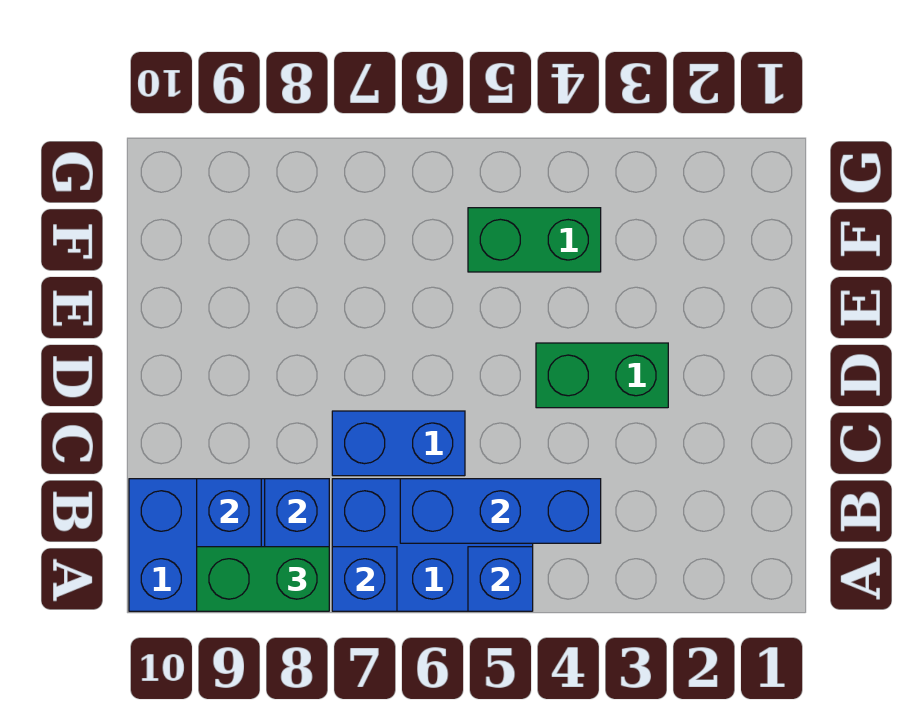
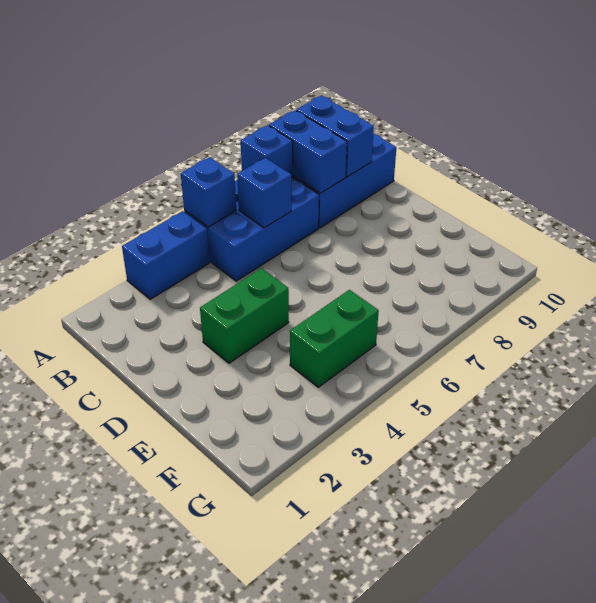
green 1x2 brick [197,547,329,611] -> none
blue 1x3 brick [400,479,601,543] -> blue 1x1 brick [237,158,291,228]
blue 1x2 brick [332,411,465,476] -> blue 1x2 brick moved to [122,211,209,299]

